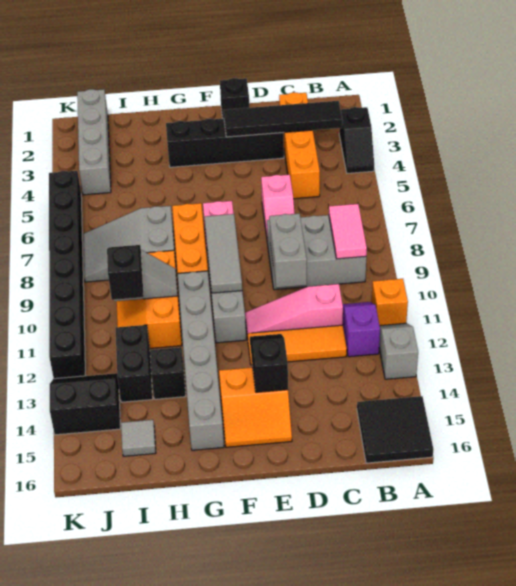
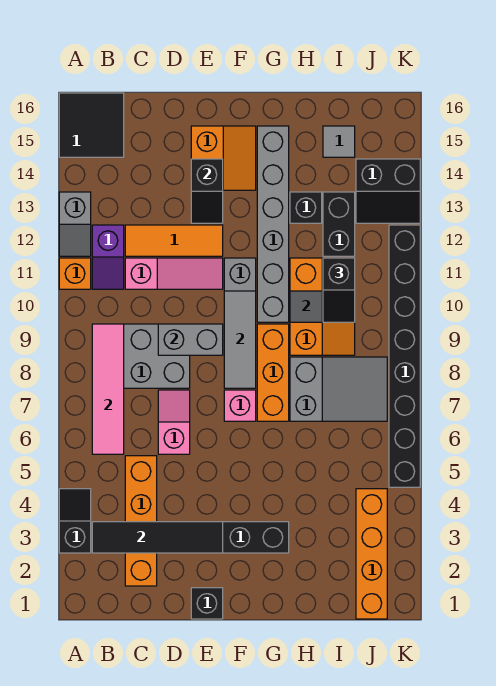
pink 1x2 tile [329,204,367,259] -> pink 1x4 tile [92,324,124,454]
grey 1x2 brick [269,214,307,288] -> grey 1x2 brick turned to [158,324,223,355]
orange 2x2 slope [219,367,292,447] -> orange 2x2 slope turned to [191,126,256,190]
grey 1x4 brick [77,89,111,195] -> orange 1x4 brick [356,489,387,619]

